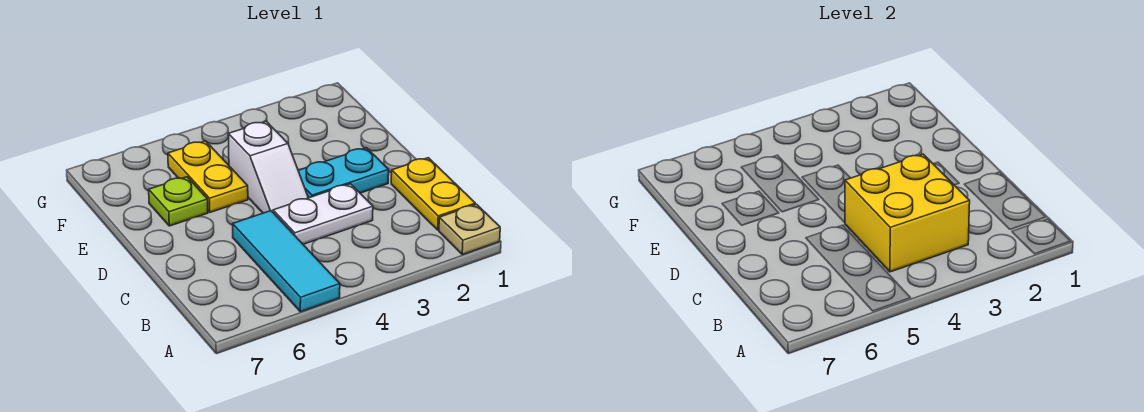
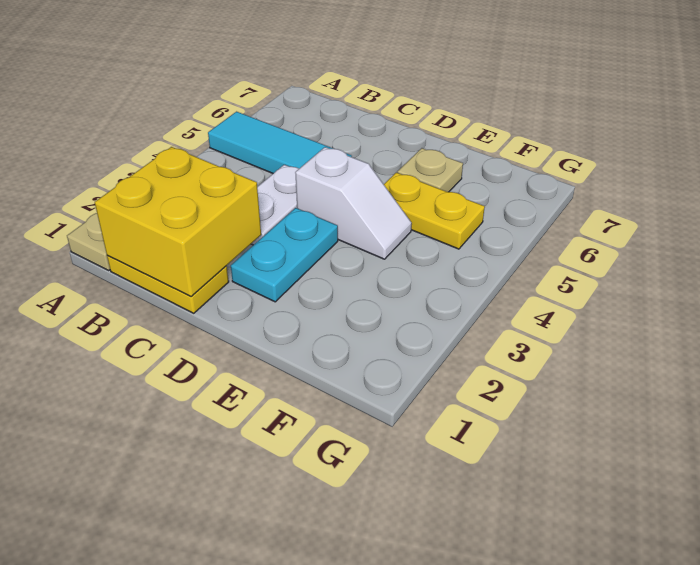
yellow 2x2 brick [845,154,970,272] -> yellow 2x2 brick moved to [95,147,261,297]
white 1x2 slope [228,121,308,213] -> white 1x2 slope turned to [295,147,412,259]
lime 1x1 plate [149,177,208,226] -> tan 1x1 plate [397,148,463,192]

